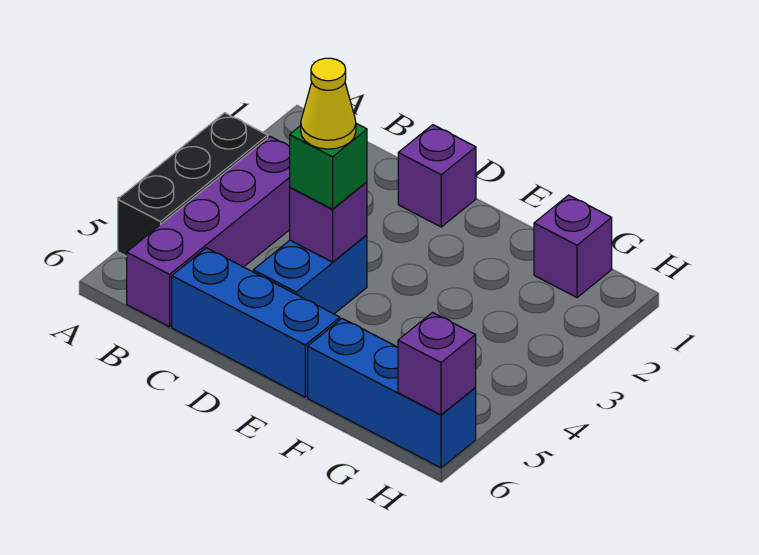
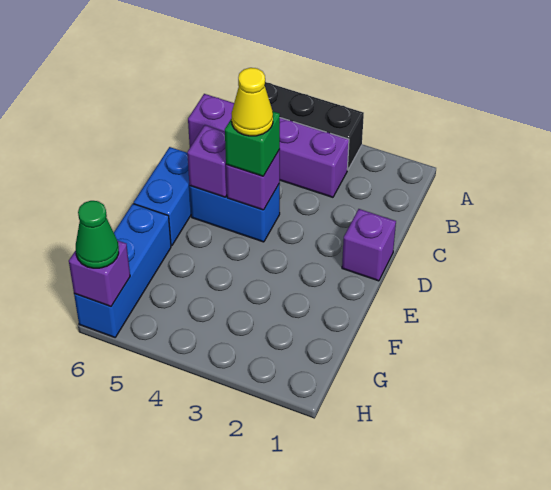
blue 1x3 brick [172,248,340,397] -> blue 1x2 brick [134,147,191,246]
purple 1x1 brick [534,195,612,297] -> purple 1x1 brick moved to [187,125,227,197]
none -> green 1x1 cone [76,201,119,268]

